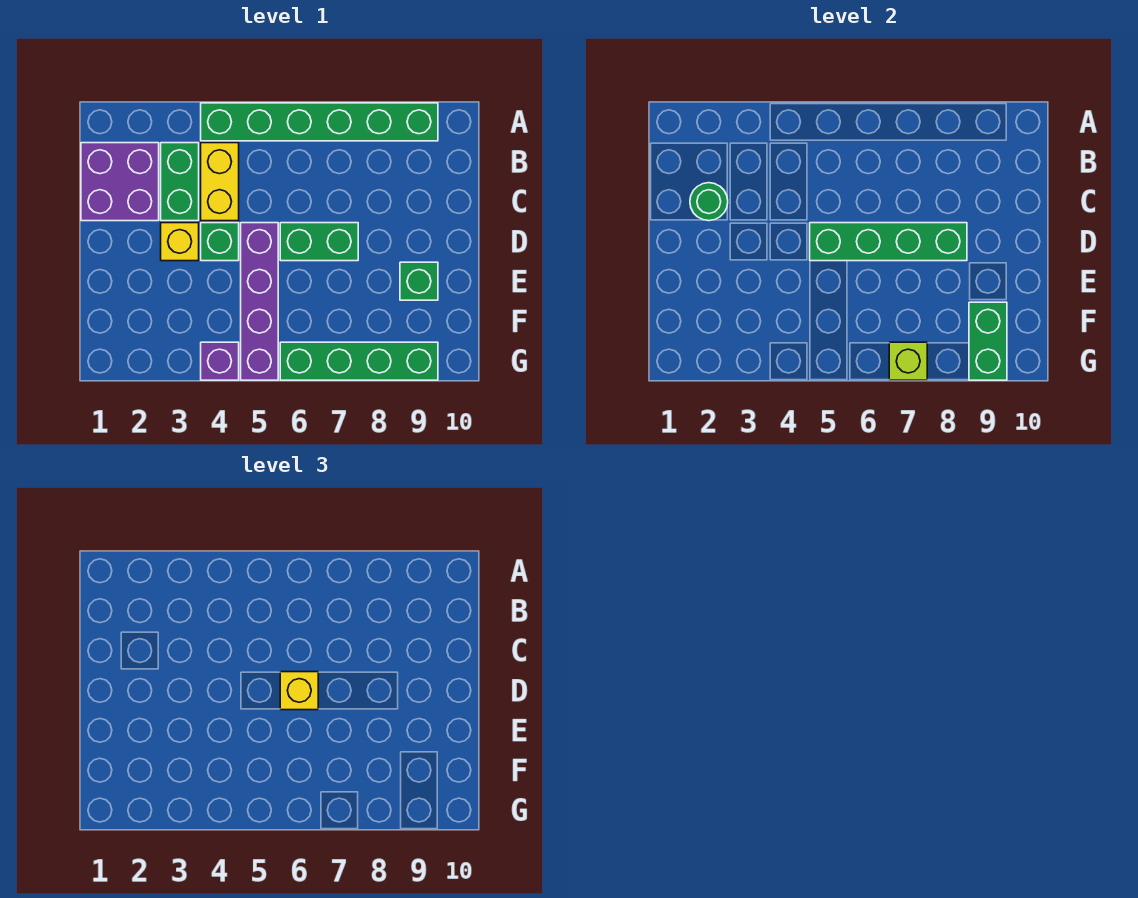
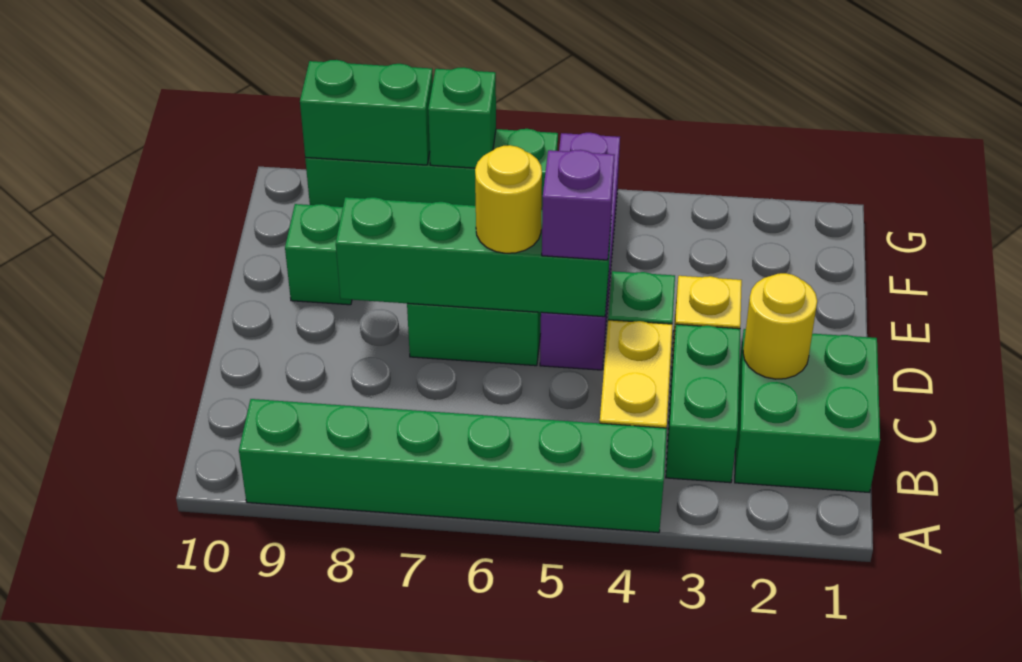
purple 2x2 brick [81,143,159,221] -> green 2x2 brick [735,329,880,493]
green 1x1 round brick [690,183,728,221] -> yellow 1x1 round brick [743,273,817,379]
yellow 1x1 brick [280,672,318,710] -> yellow 1x1 round brick [475,145,542,253]
green 1x2 brick [969,302,1007,380] -> green 1x2 brick turned to [300,60,433,165]
purple 1x1 brick [201,342,239,380] -> purple 1x1 brick moved to [542,150,614,260]
lime 1x1 brick [889,342,927,380] -> green 1x1 brick [428,67,496,168]

